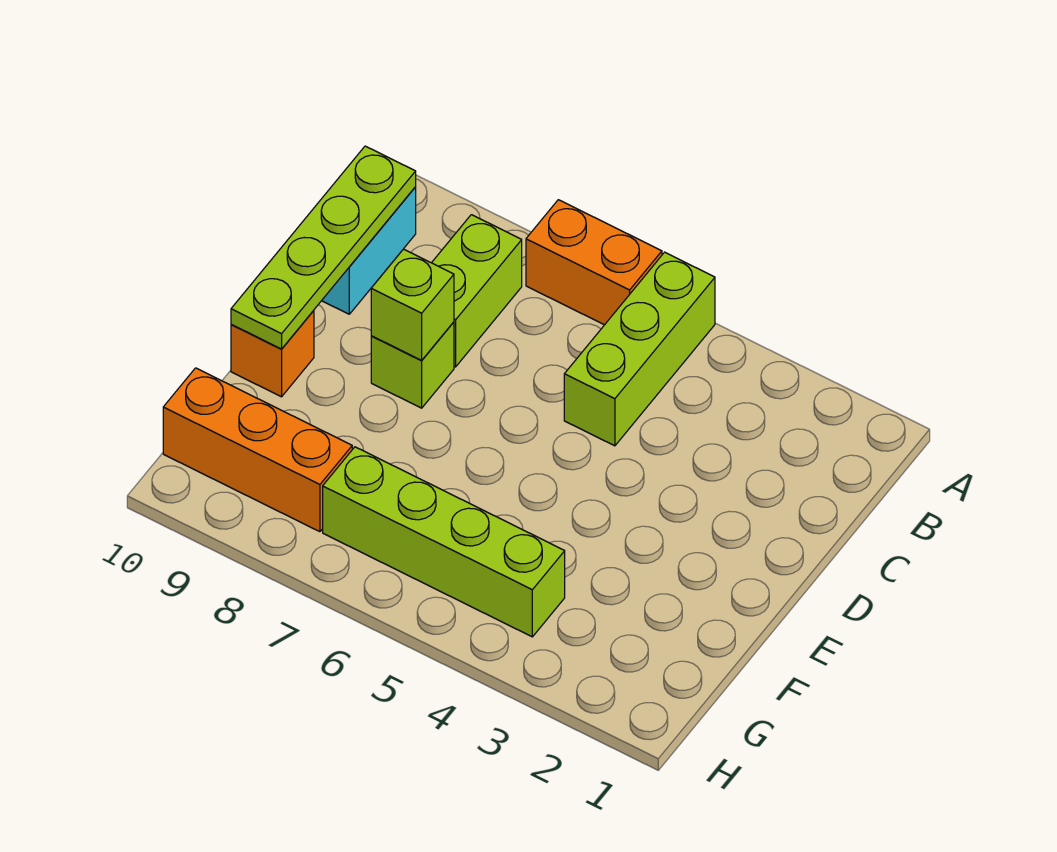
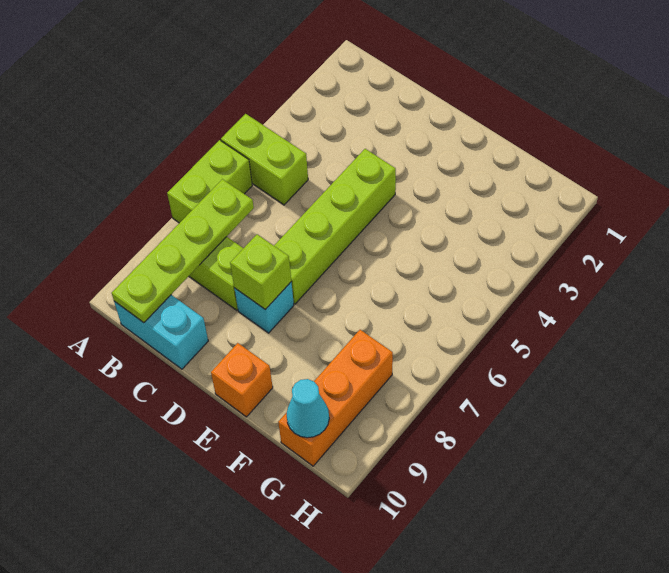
lime 1x3 brick [564,252,715,446] -> lime 1x2 brick [221,114,308,205]
orange 1x2 brick [526,200,662,325] -> lime 1x2 brick [167,140,252,223]
lime 1x4 plate [231,146,416,349] -> lime 1x4 plate turned to [112,179,254,323]
lime 1x1 brick [371,322,454,408] -> cyan 1x1 brick [234,282,294,333]
lime 1x4 brick [323,447,565,637] -> lime 1x4 brick moved to [274,149,396,304]
none -> cyan 1x1 cone [286,379,329,438]

